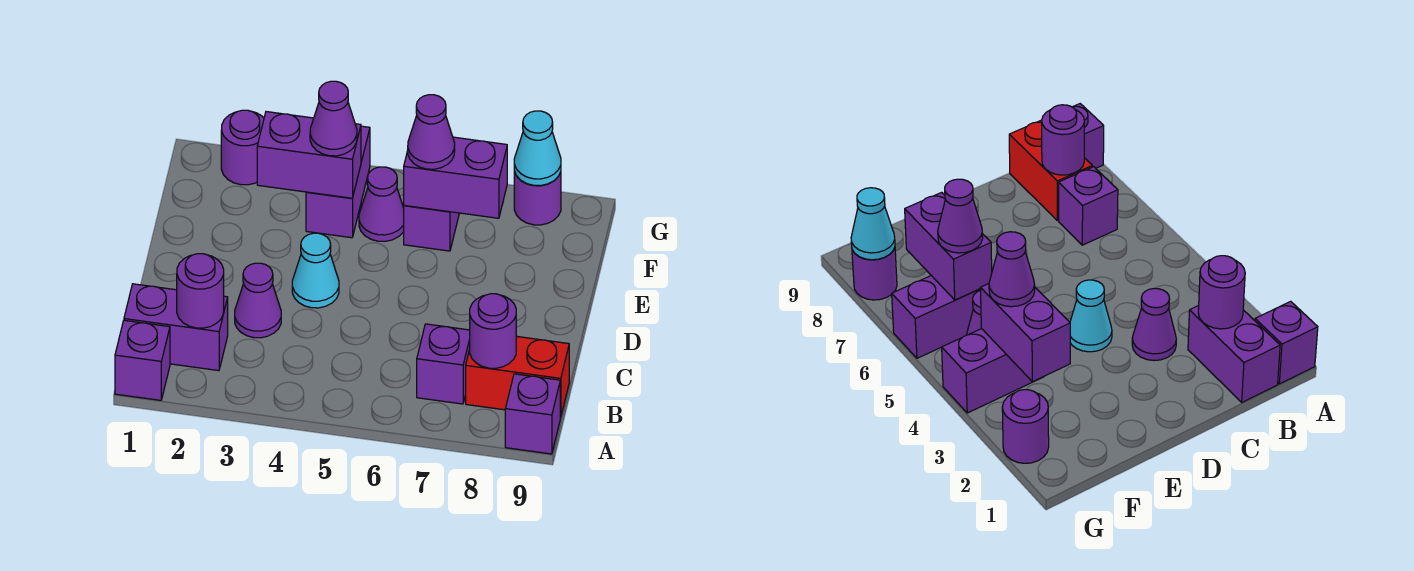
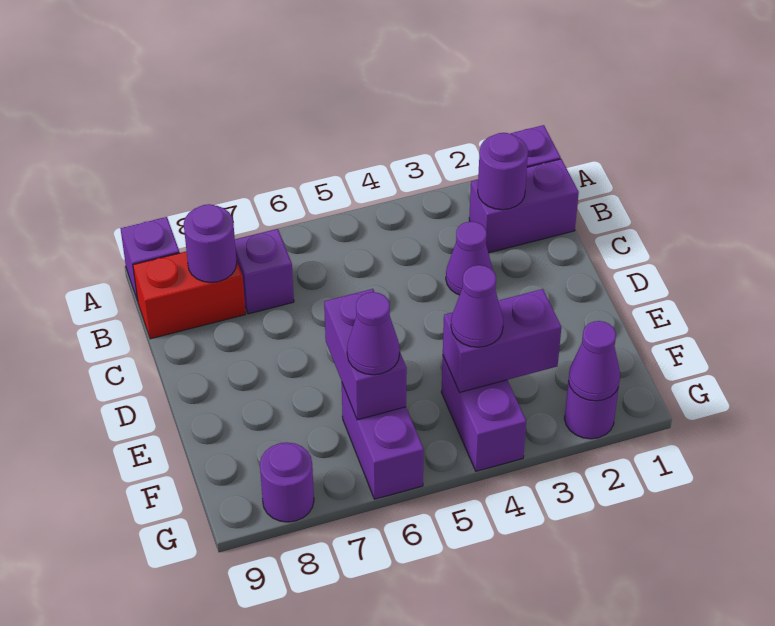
cyan 1x1 cone [292,233,339,308] -> none
purple 1x1 cone [359,167,404,241] -> purple 1x1 cone moved to [568,321,620,401]
purple 1x2 brick [404,137,507,218] -> purple 1x2 brick turned to [324,289,407,420]
cyan 1x1 cone [514,111,561,186] -> none

